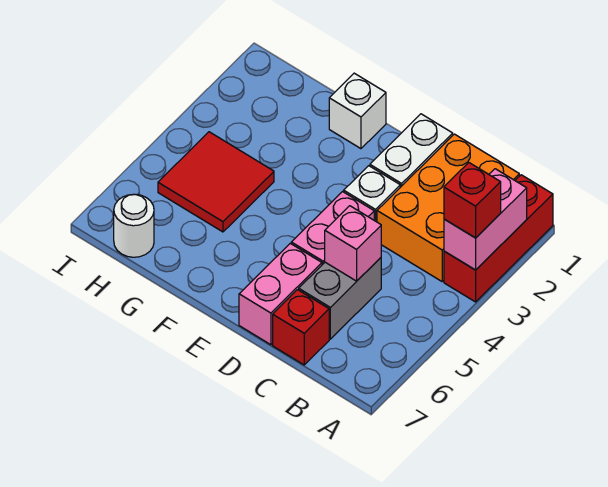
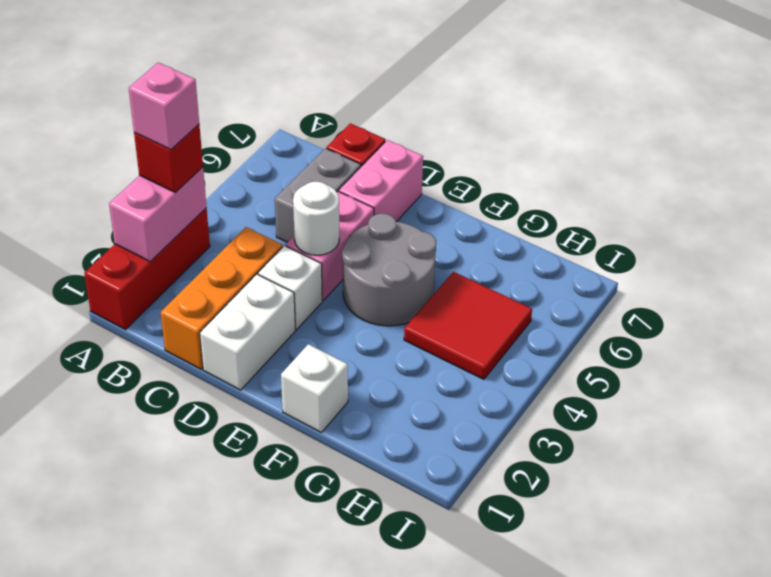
orange 2x3 brick [377,134,519,281] -> orange 1x3 brick [160,227,283,369]
pink 1x1 brick [325,206,381,281] -> pink 1x1 brick moved to [129,62,199,150]
none -> grey 2x2 round brick [342,214,436,326]
white 1x1 round brick [114,194,154,257] -> white 1x1 round brick moved to [293,182,339,255]

